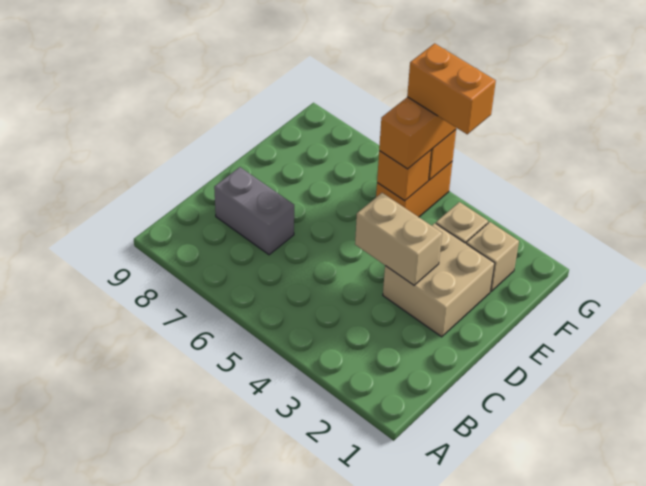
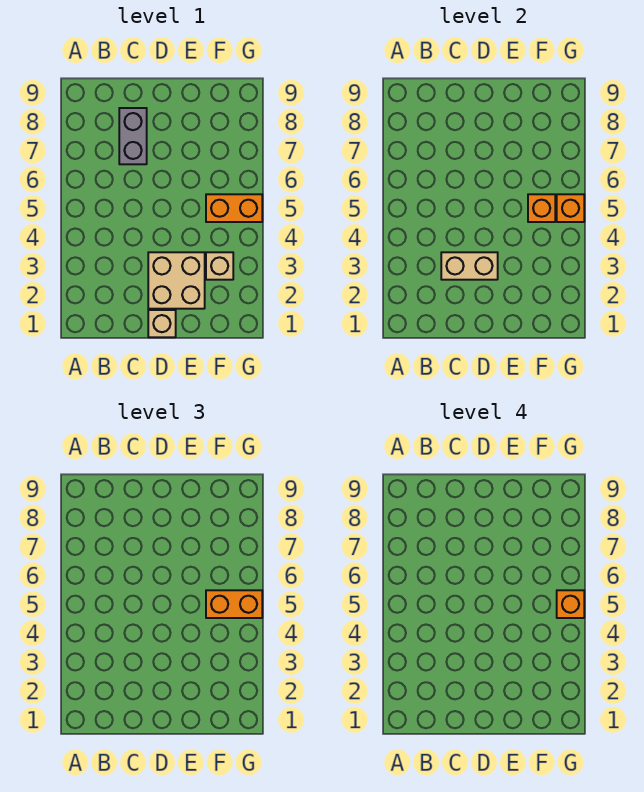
tan 1x2 brick [355,193,442,285] -> tan 1x2 brick turned to [441,252,498,280]
tan 1x1 brick [466,222,519,291] -> tan 1x1 brick moved to [148,310,176,337]
orange 1x2 brick [407,43,496,134] -> orange 1x1 brick [557,590,584,618]

